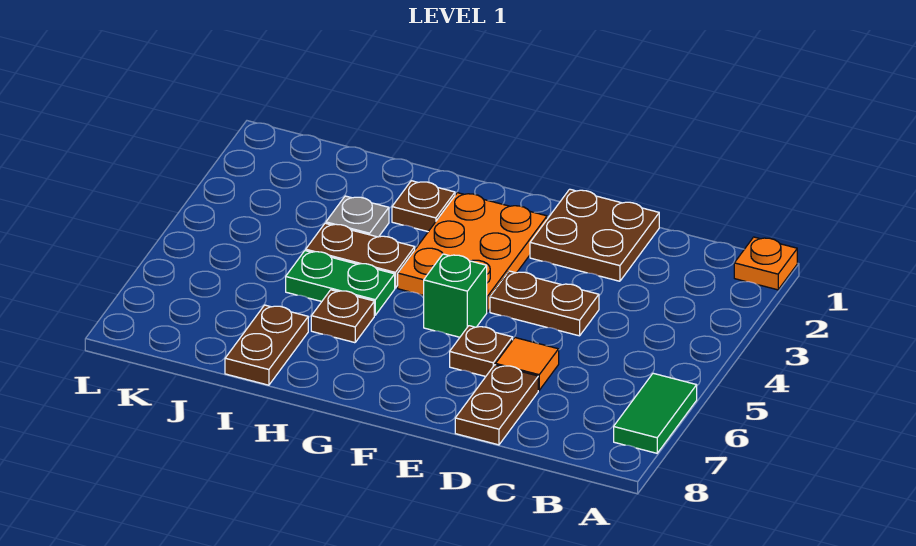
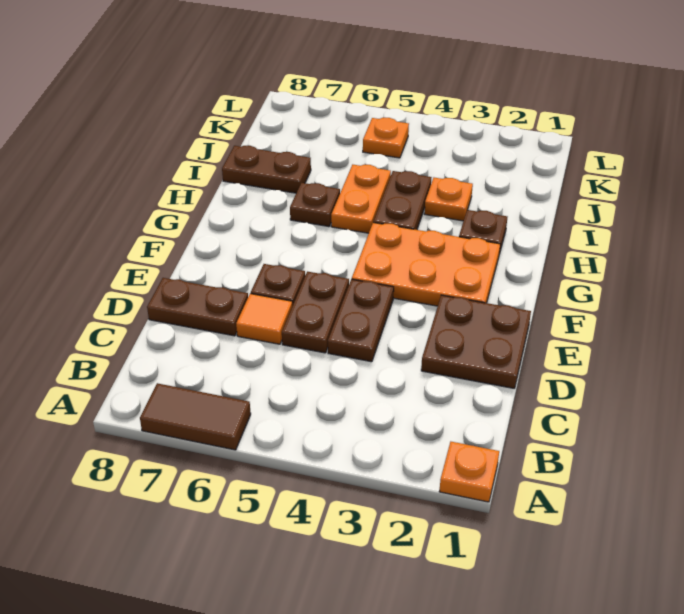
green 1x2 tile [614,373,697,453] -> brown 1x2 tile [140,383,251,450]
none -> brown 1x2 plate [282,272,349,353]
green 1x1 brick [424,254,487,337] -> none
green 1x2 plate [286,251,395,315] -> orange 1x2 plate [331,165,391,233]
grey 1x1 plate [326,196,389,237] -> orange 1x1 plate [424,178,473,221]
none -> orange 1x1 plate [363,118,409,158]

